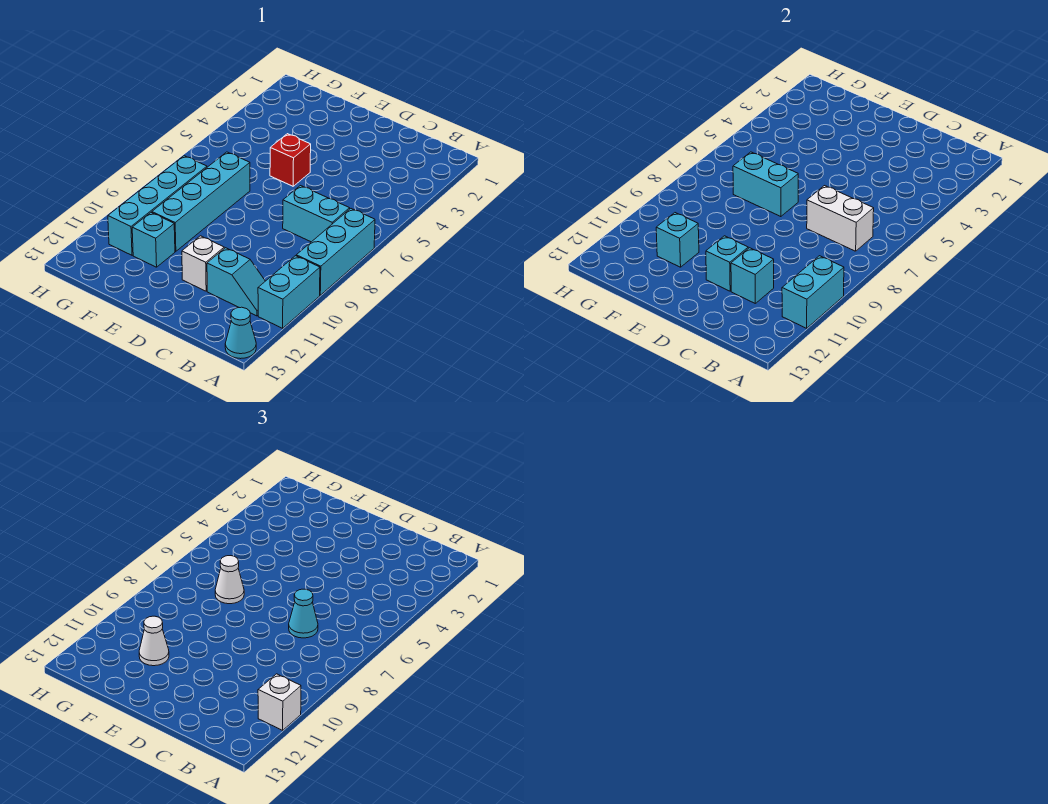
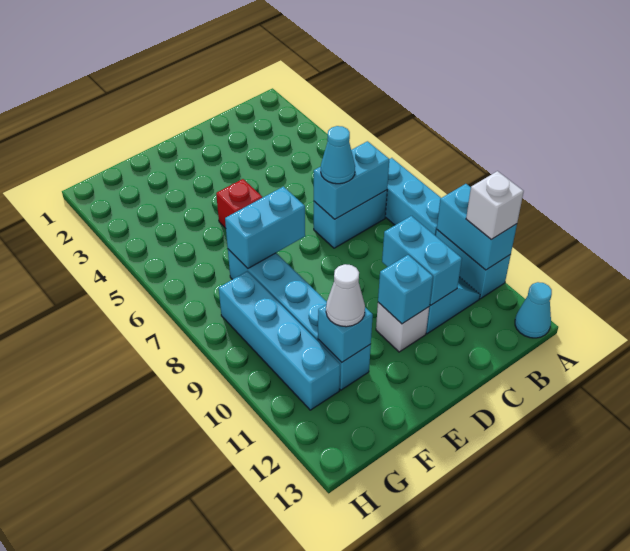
white 1x2 brick [807,186,874,251] -> cyan 1x2 brick [314,141,389,219]
cyan 1x1 brick [731,248,774,303] -> cyan 1x2 brick [382,216,462,305]
white 1x1 cone [215,556,244,604] -> none

